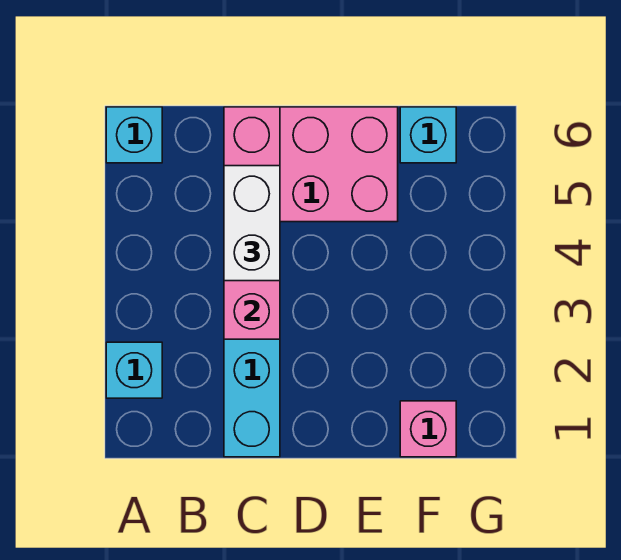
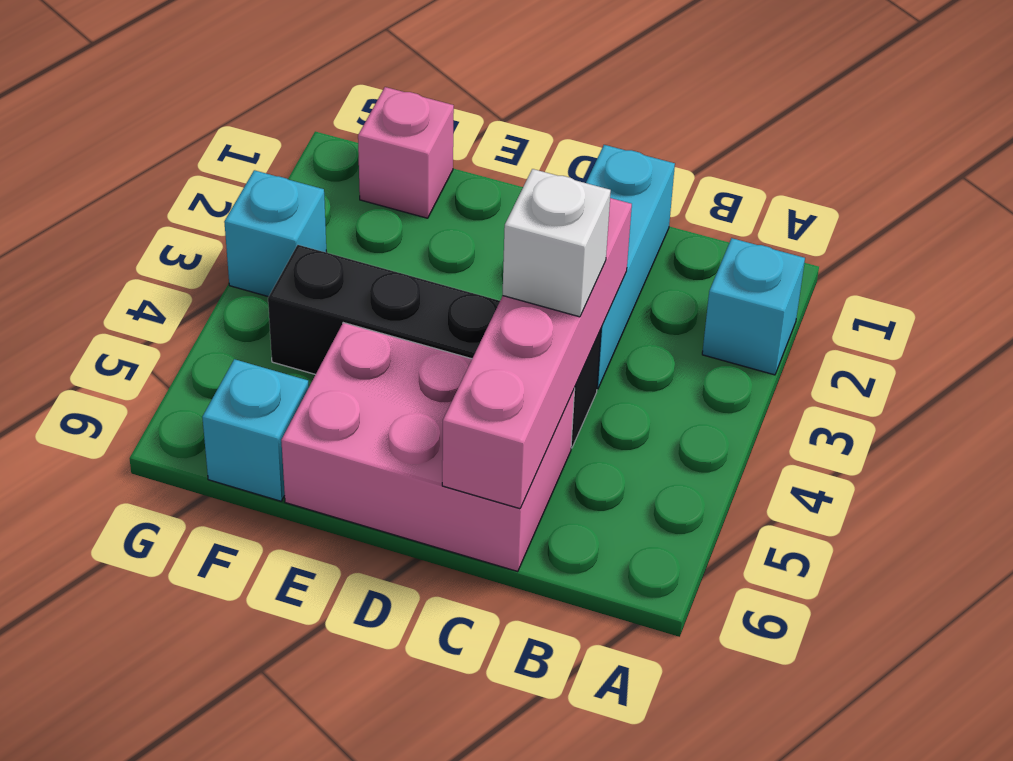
cyan 1x1 brick [106,107,162,163] -> cyan 1x1 brick moved to [224,170,326,297]
none -> black 1x4 brick [268,245,601,448]
white 1x2 brick [224,166,280,281] -> white 1x1 brick [503,169,611,317]

